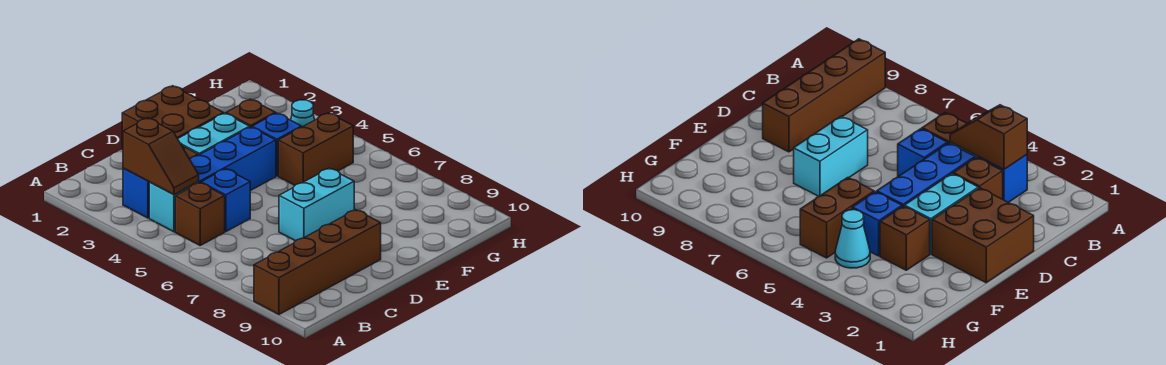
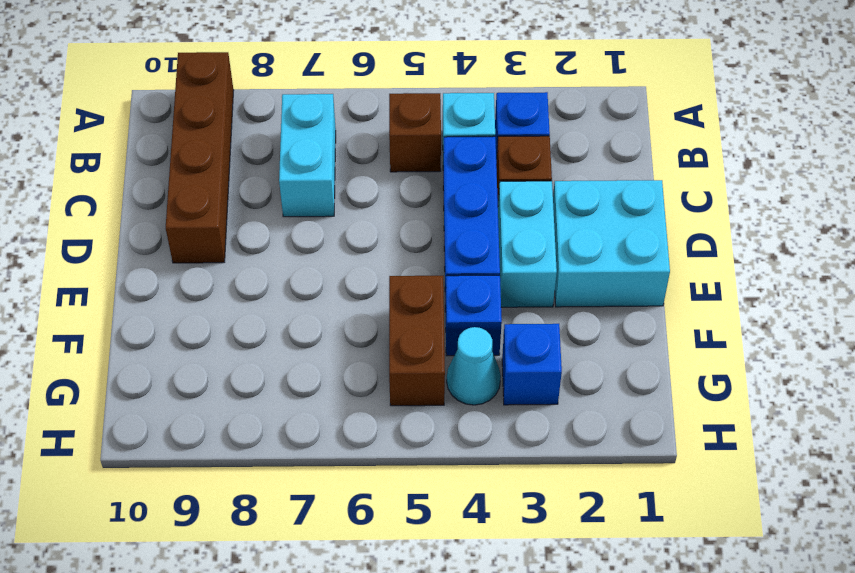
brown 1x2 slope [123,118,199,195] -> none
blue 1x1 brick [201,169,250,232] -> blue 1x1 brick moved to [502,324,562,405]
brown 2x2 brick [122,86,224,150] -> cyan 2x2 brick [553,180,670,307]
cyan 1x2 brick [279,168,354,241] -> cyan 1x2 brick moved to [279,94,336,217]
brown 1x1 brick [226,99,275,127] -> none

